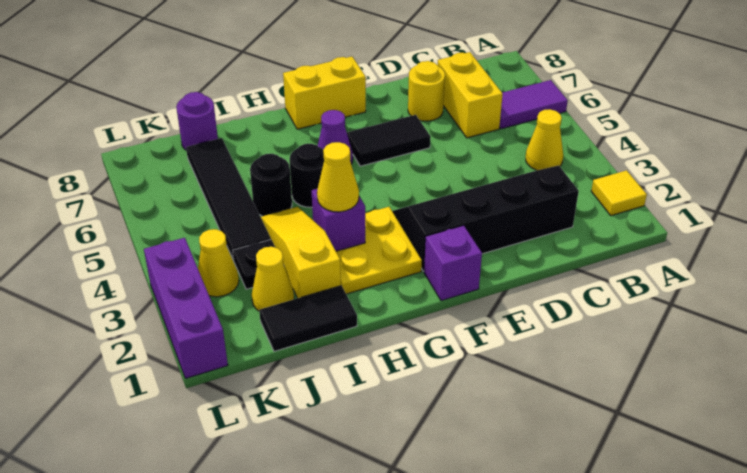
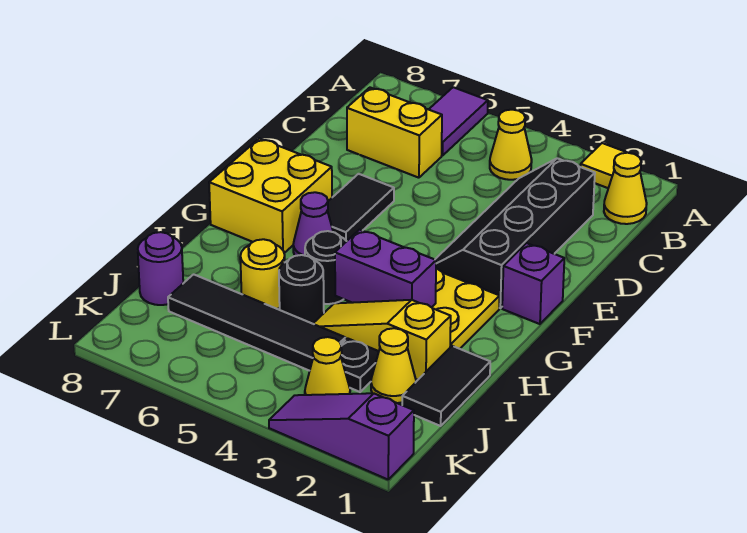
yellow 1x1 round brick [408,61,445,121] -> yellow 1x1 round brick moved to [240,239,285,309]
yellow 1x2 brick [283,57,366,129] -> yellow 2x2 brick [209,138,332,253]
purple 1x1 brick [312,189,365,251] -> purple 1x2 brick [335,230,436,307]
yellow 1x1 cone [317,142,359,212] -> yellow 1x1 cone moved to [604,153,647,224]
purple 1x3 brick [144,238,228,378] -> purple 1x3 slope [269,393,414,479]

